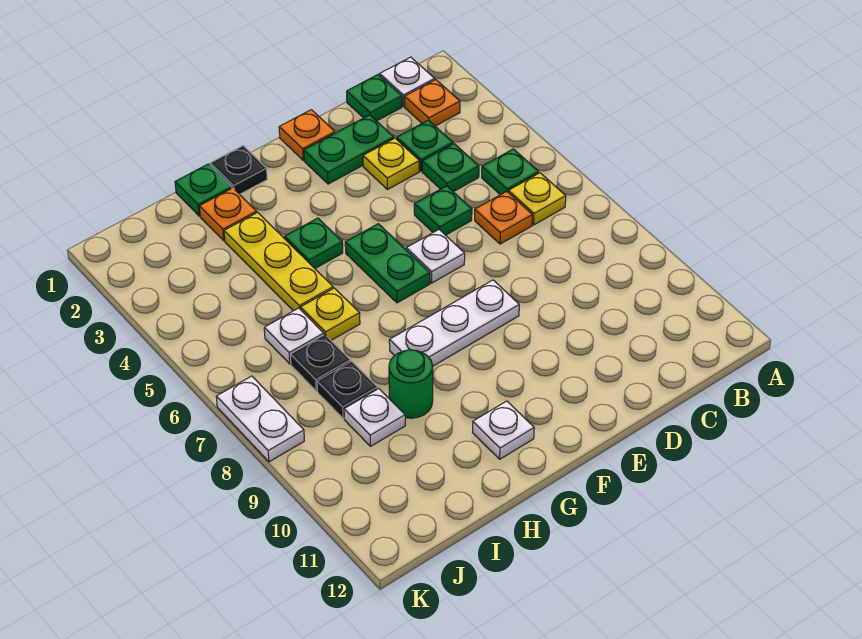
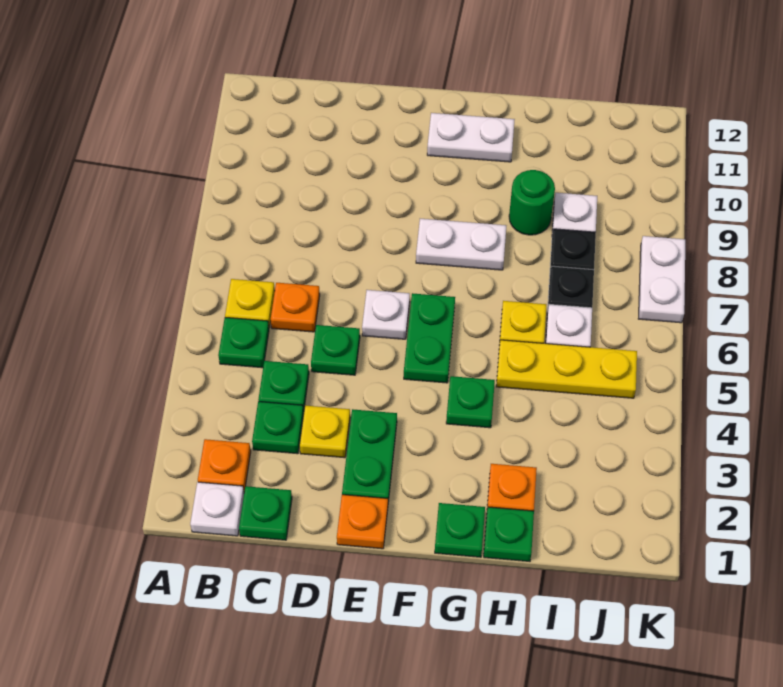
green 1x2 plate [304,115,394,184] -> green 1x2 plate turned to [342,409,397,501]
white 1x3 plate [389,280,519,366] -> white 1x2 plate [416,219,506,270]
black 1x1 plate [210,146,267,194] -> green 1x1 plate [435,503,485,557]
white 1x1 plate [473,401,534,459] -> white 1x2 plate [427,113,515,162]
yellow 1x3 plate [224,212,333,311] -> yellow 1x3 plate turned to [496,340,637,398]

